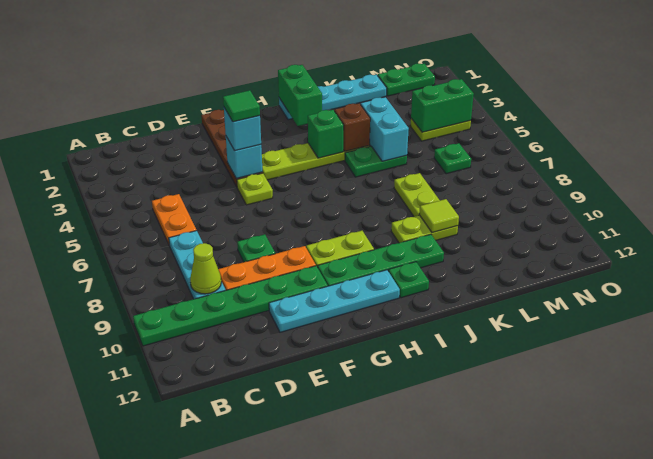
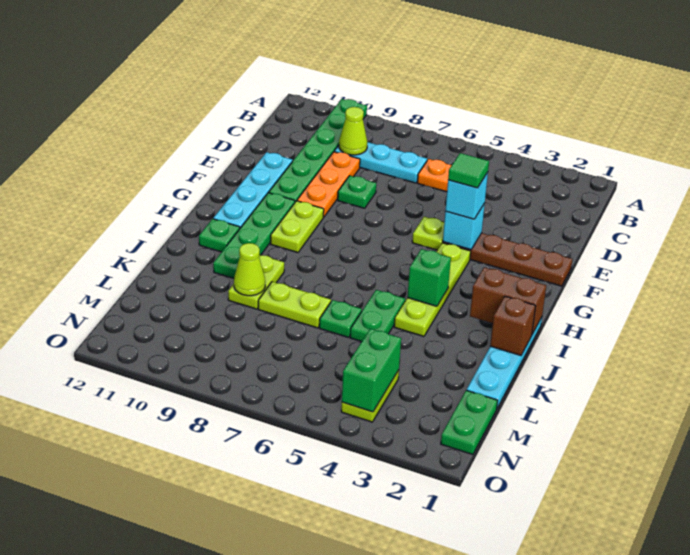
green 1x2 brick [278,65,322,126] -> brown 1x2 brick [470,267,546,334]
brown 1x1 brick [334,103,370,151] -> brown 1x1 brick moved to [490,296,536,355]
cyan 1x2 brick [361,97,409,161] -> none
lime 1x1 tile [419,199,459,233] -> lime 1x1 cone [234,243,265,296]
green 1x1 plate [434,143,471,174] -> green 1x1 plate moved to [319,300,362,337]

